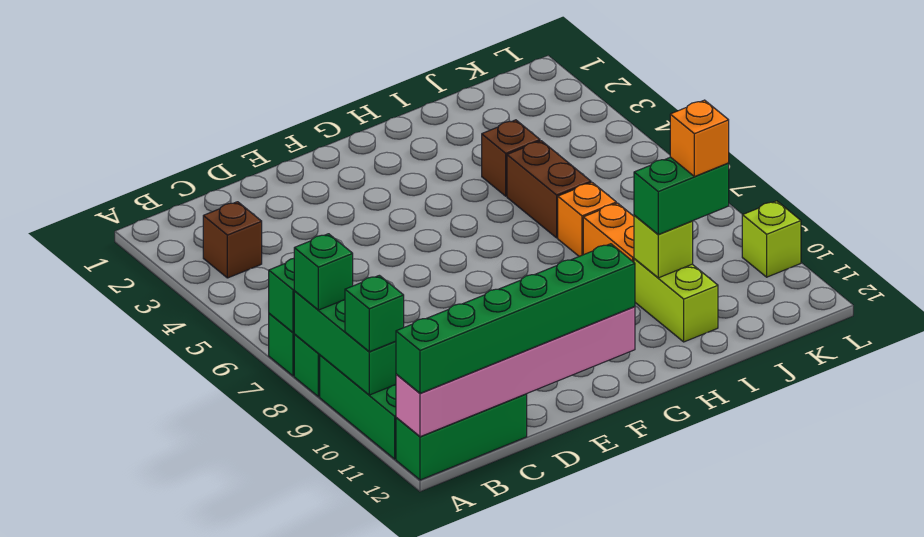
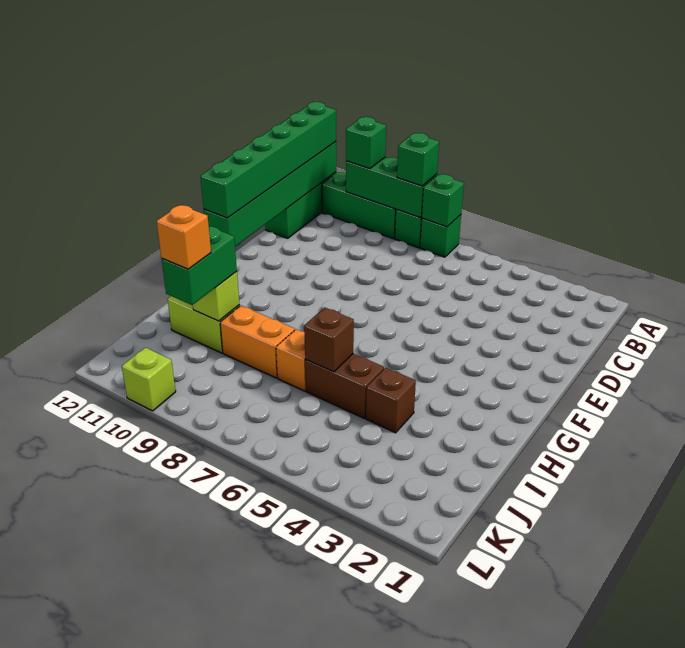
pink 1x6 brick [396,307,635,437] -> green 1x6 brick [204,142,336,246]
brown 1x1 brick [203,202,262,278] -> brown 1x1 brick moved to [304,307,354,372]

